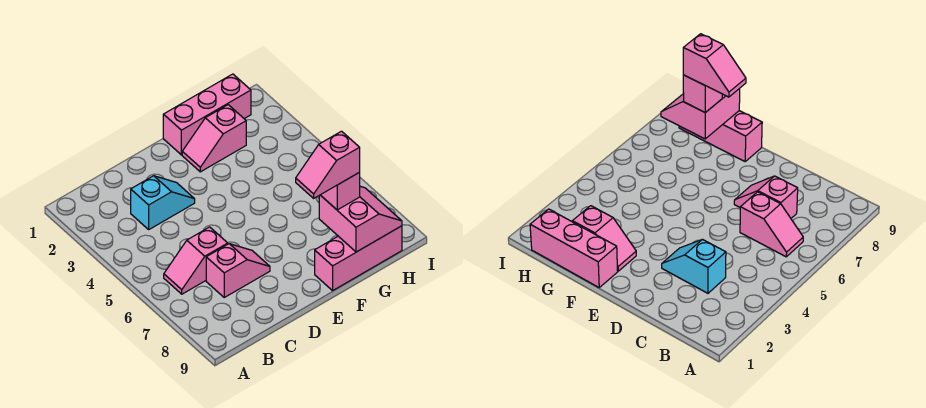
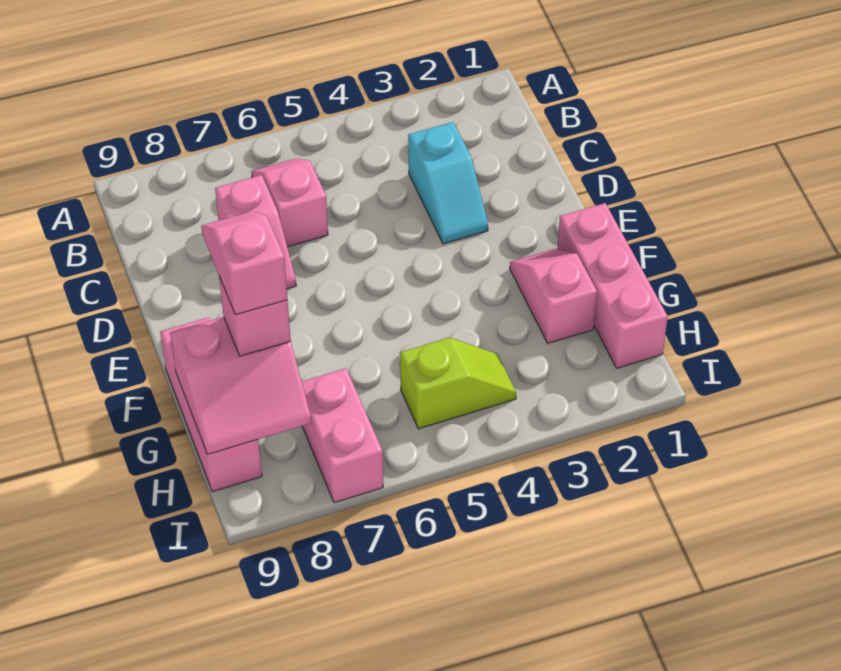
none -> lime 1x2 slope [400,337,516,429]
none -> pink 1x2 brick [302,368,383,503]

